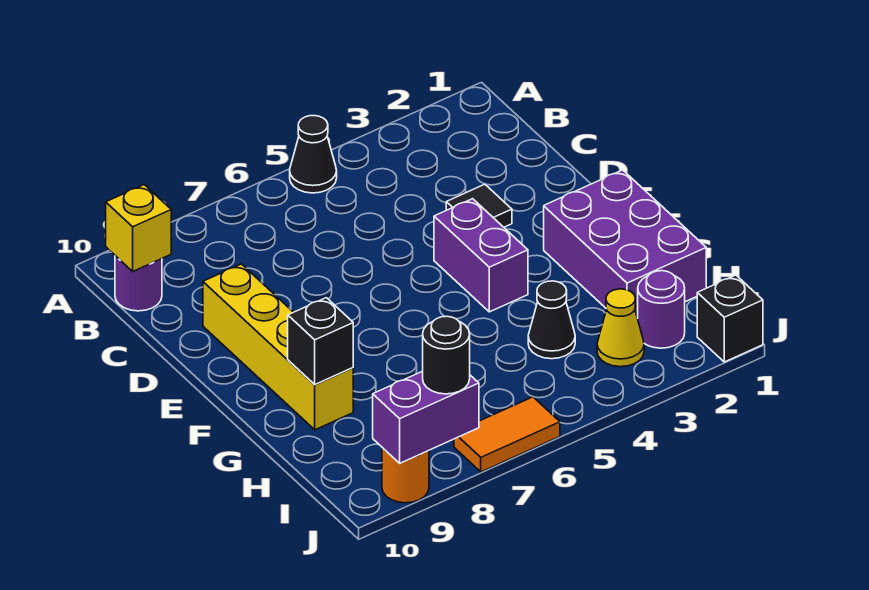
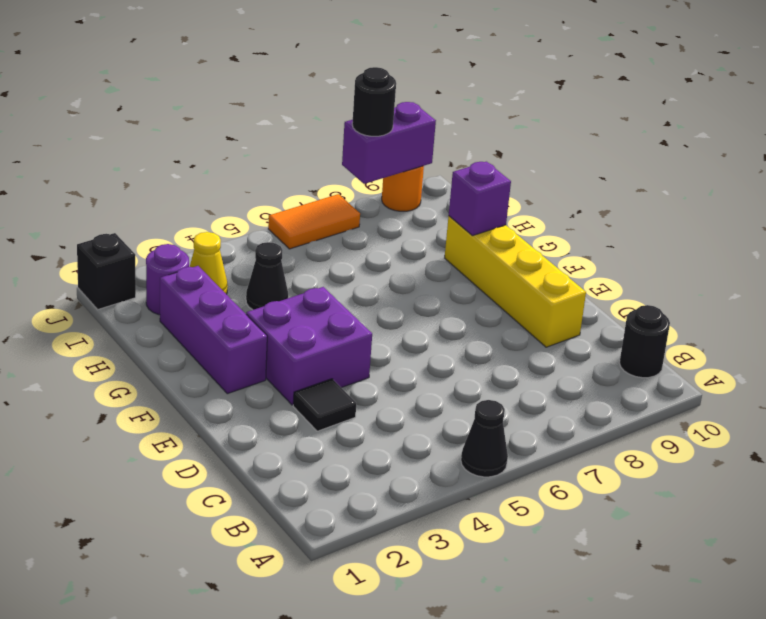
purple 1x1 round brick [115,256,162,311] -> black 1x1 round brick [619,305,670,378]
yellow 1x1 brick [106,185,171,271] -> none
purple 1x2 brick [434,199,528,312] -> purple 2x2 brick [246,287,372,405]
purple 2x3 brick [544,170,706,318] -> purple 1x3 brick [160,266,267,394]
black 1x1 brick [288,298,353,385] -> purple 1x1 brick [449,162,511,236]

